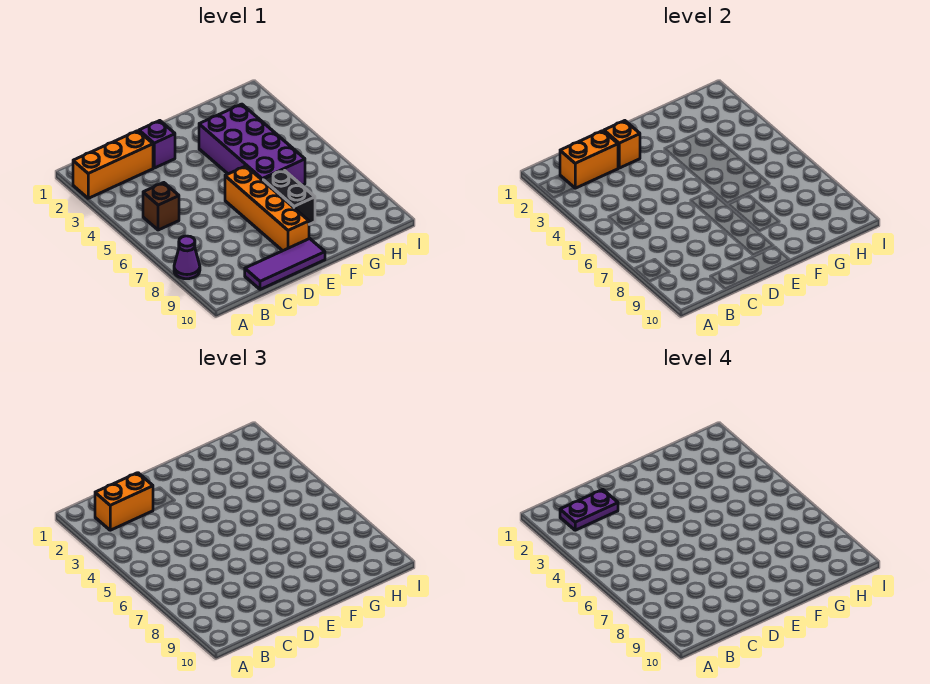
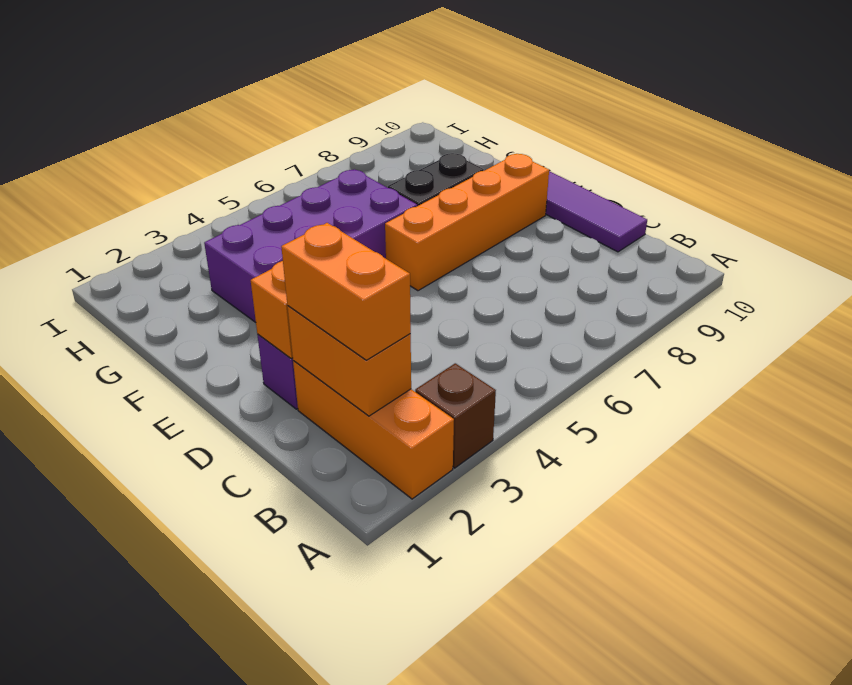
purple 1x1 cone [174,236,200,279] -> none
purple 1x2 plate [560,490,618,530] -> none
brown 1x1 brick [143,183,179,230] -> brown 1x1 brick moved to [415,363,496,468]

